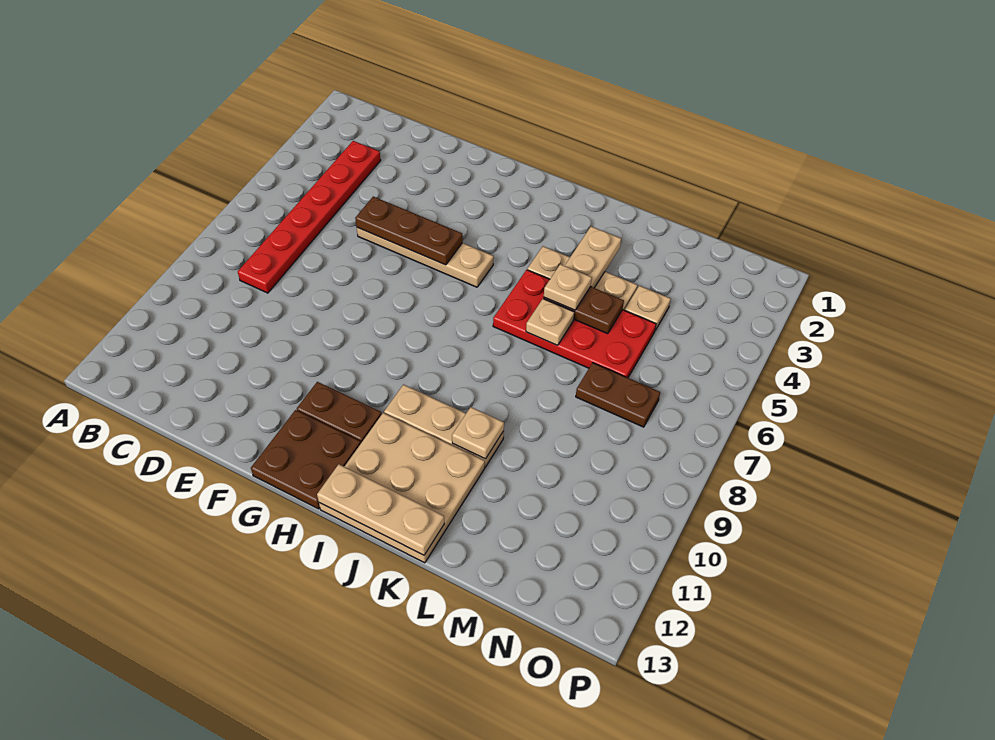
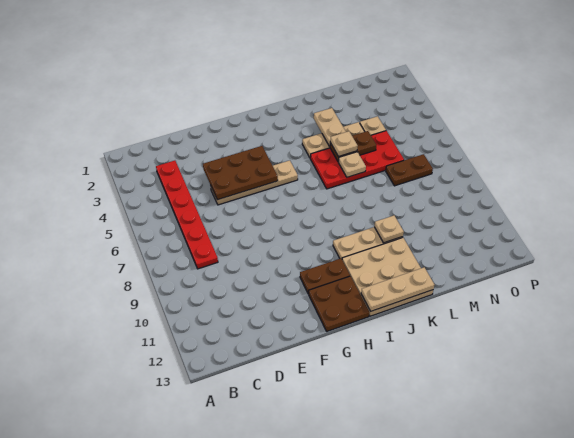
brown 1x3 plate [355,197,463,265] -> brown 2x3 plate [203,146,278,200]

